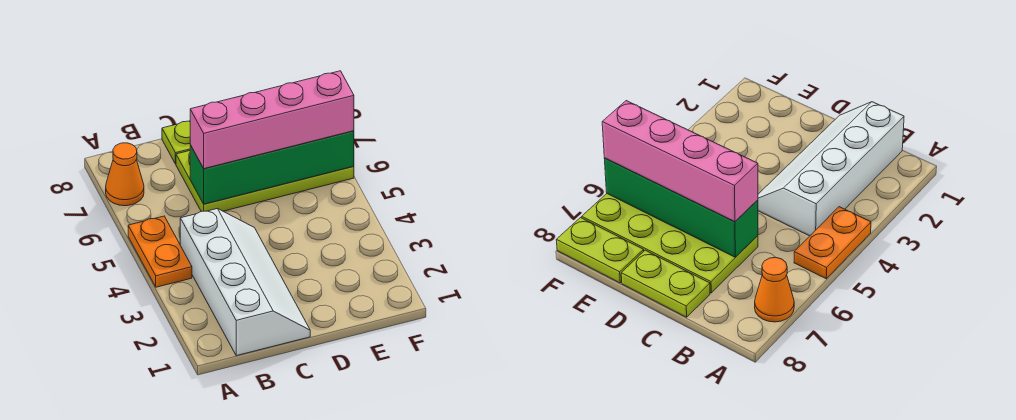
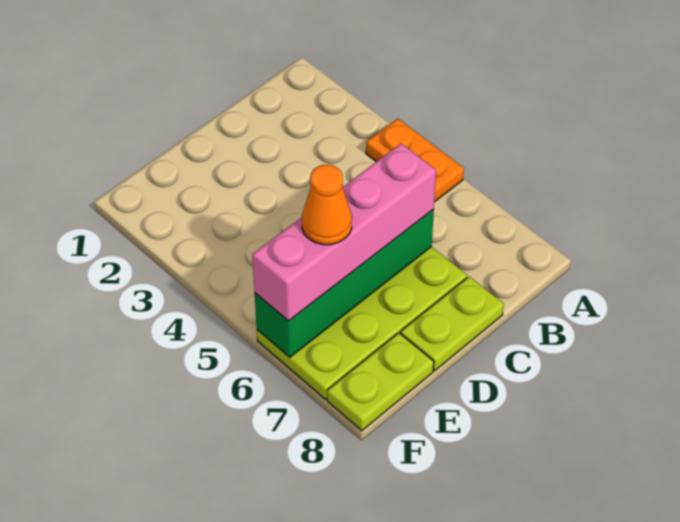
orange 1x1 cone [106,143,144,206] -> orange 1x1 cone moved to [302,165,352,245]
white 2x4 slope [180,209,310,356] -> none

